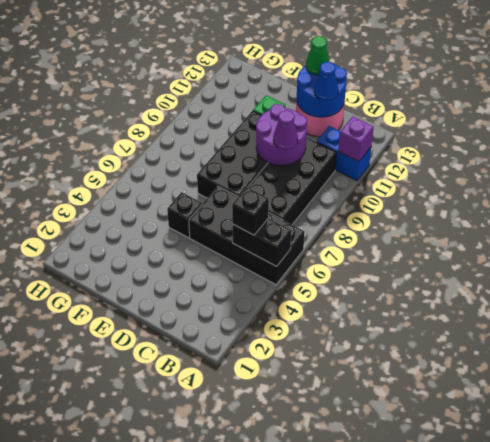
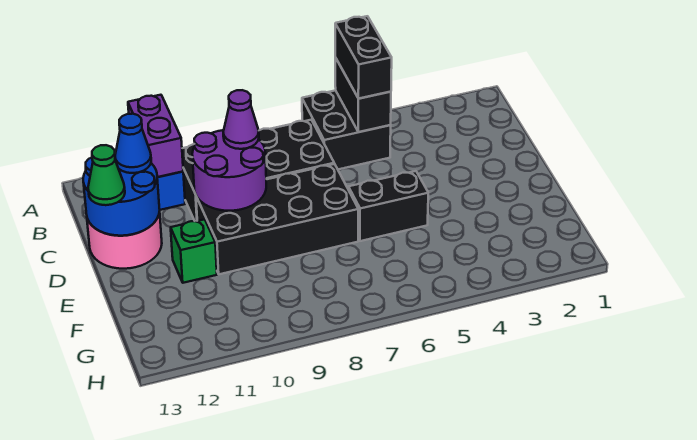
black 2x4 brick [189,186,305,285] -> black 2x2 brick [302,90,391,169]
purple 1x1 brick [338,116,374,162] -> purple 1x2 brick [128,95,183,177]
black 1x1 brick [232,187,269,235] -> black 1x2 brick [335,16,392,99]
black 1x1 brick [167,192,202,238] -> black 1x2 brick [348,171,428,241]

